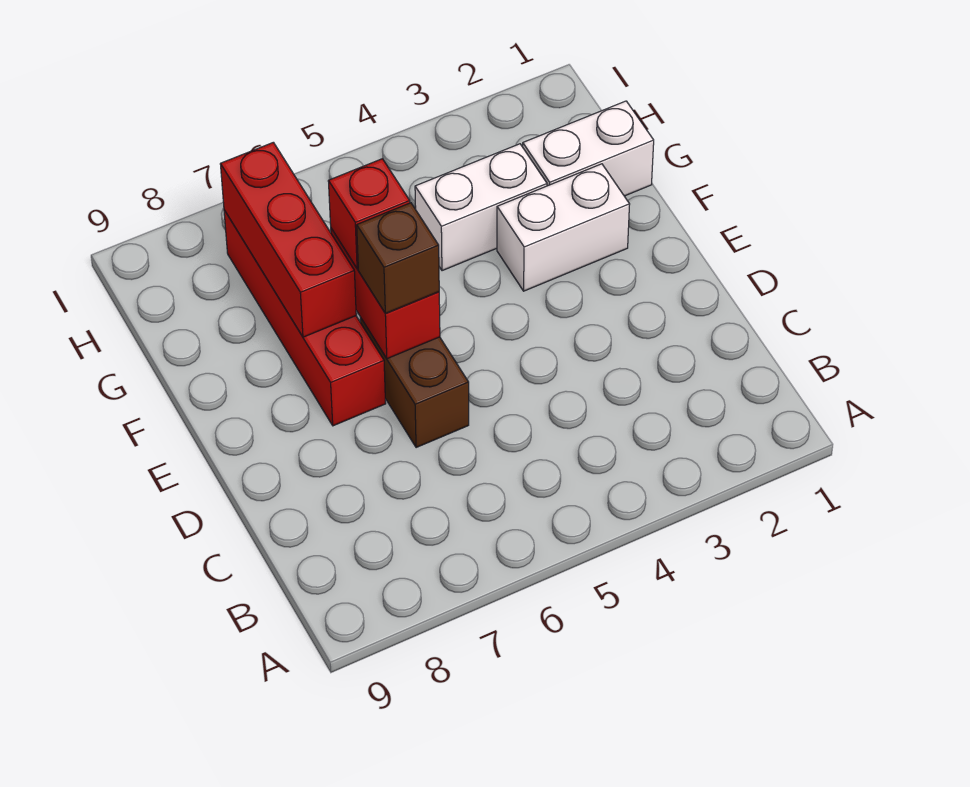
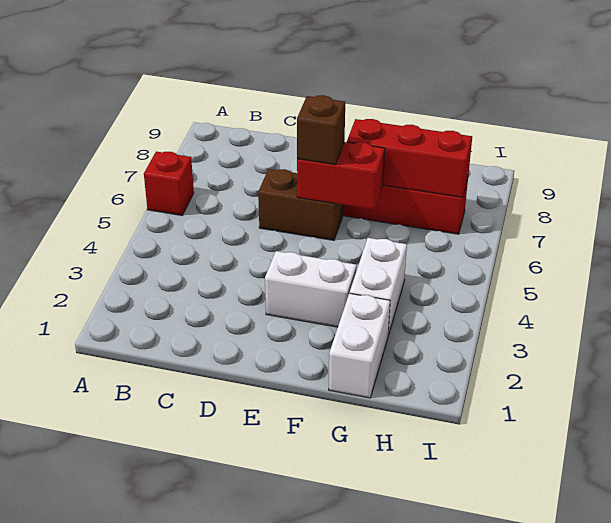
white 1x2 brick [497,164,630,291] -> white 1x2 brick turned to [265,251,357,327]
red 1x1 brick [328,159,410,269] -> red 1x1 brick moved to [144,152,194,215]

